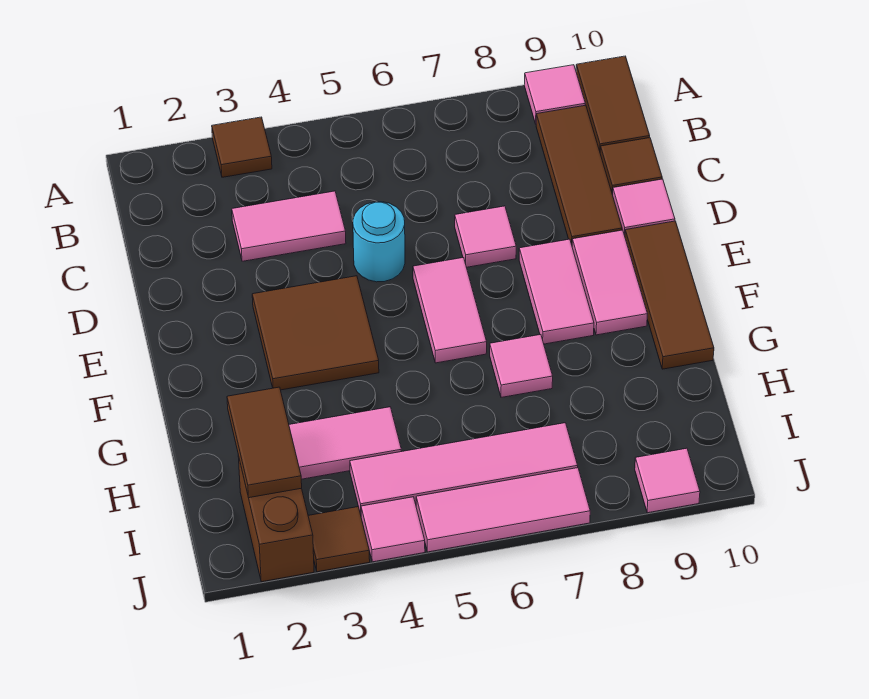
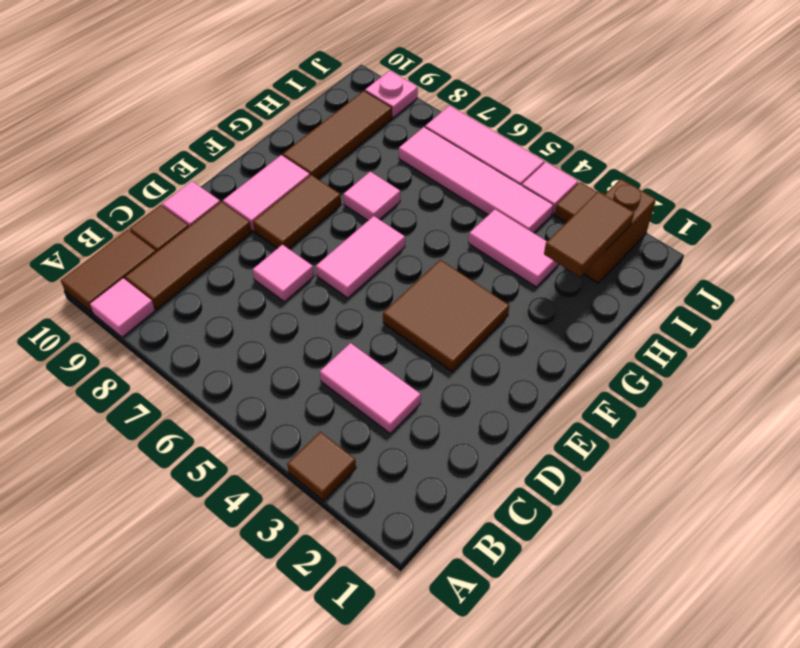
cyan 1x1 round brick [353,202,405,282] -> none
pink 1x2 tile [519,239,594,344] -> brown 1x2 tile [253,175,341,249]
brown 1x3 tile [625,221,714,369] -> brown 1x3 tile moved to [283,91,392,179]
pink 1x1 tile [635,448,700,513] -> pink 1x1 plate [365,71,418,117]

